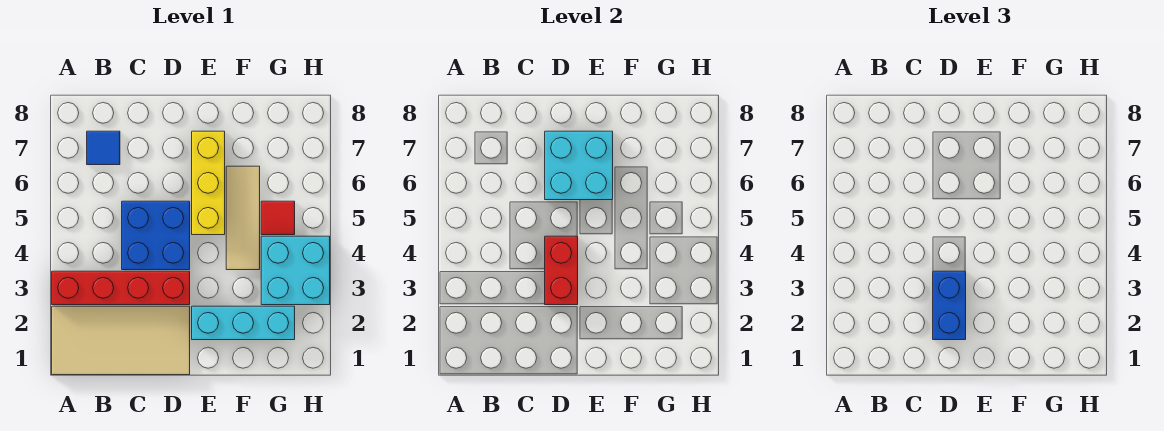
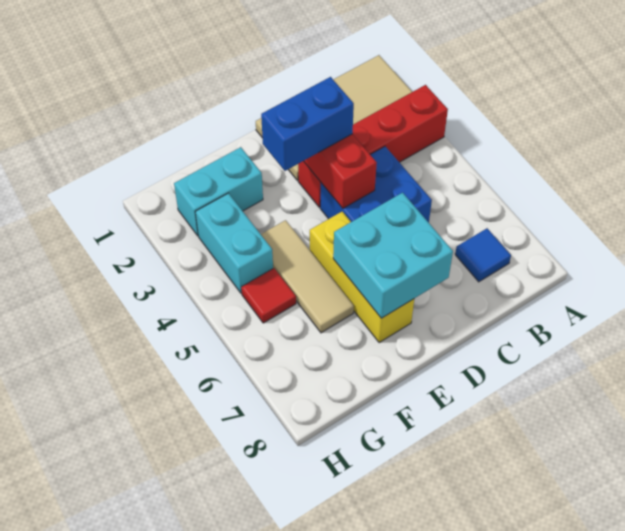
blue 1x2 brick [933,271,966,340] -> blue 1x2 brick turned to [261,77,354,171]
cyan 1x3 brick [192,306,295,340] -> cyan 1x2 brick [174,147,263,236]
cyan 2x2 brick [261,236,330,305] -> cyan 1x2 brick [195,193,273,293]

